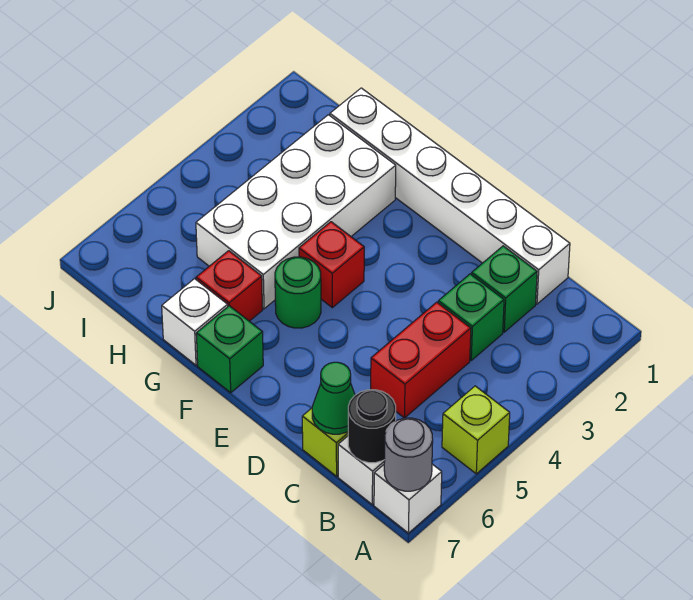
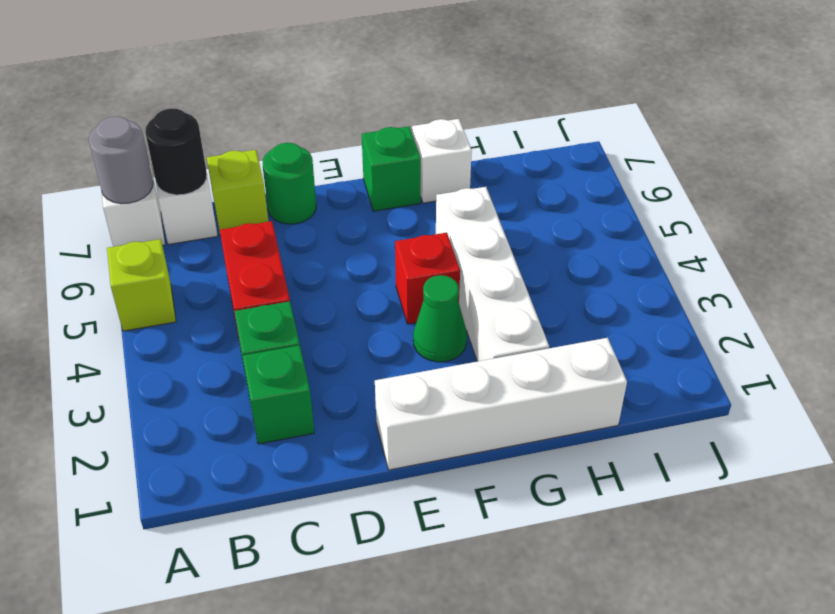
white 1x6 brick [330,88,570,304] -> white 1x4 brick [375,338,627,470]
green 1x1 cone [312,362,355,434] -> green 1x1 cone moved to [413,275,467,362]
green 1x1 round brick [275,257,321,328] -> green 1x1 round brick moved to [263,143,316,224]
white 2x4 brick [196,115,396,309] -> white 1x4 brick [436,187,549,361]
red 1x1 brick [196,251,262,321] -> none

